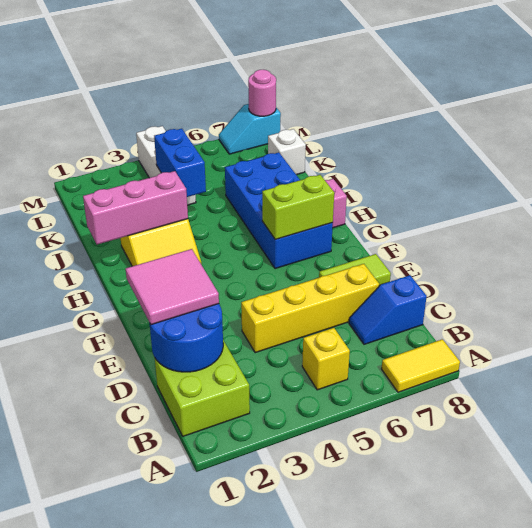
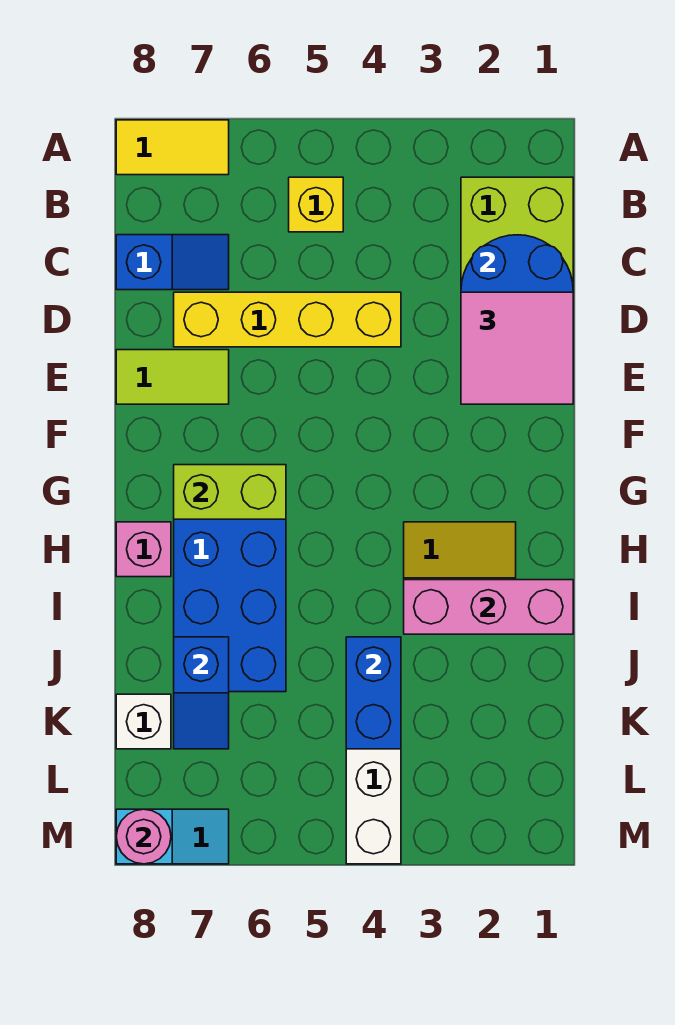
none -> blue 1x2 slope [174,637,229,749]

